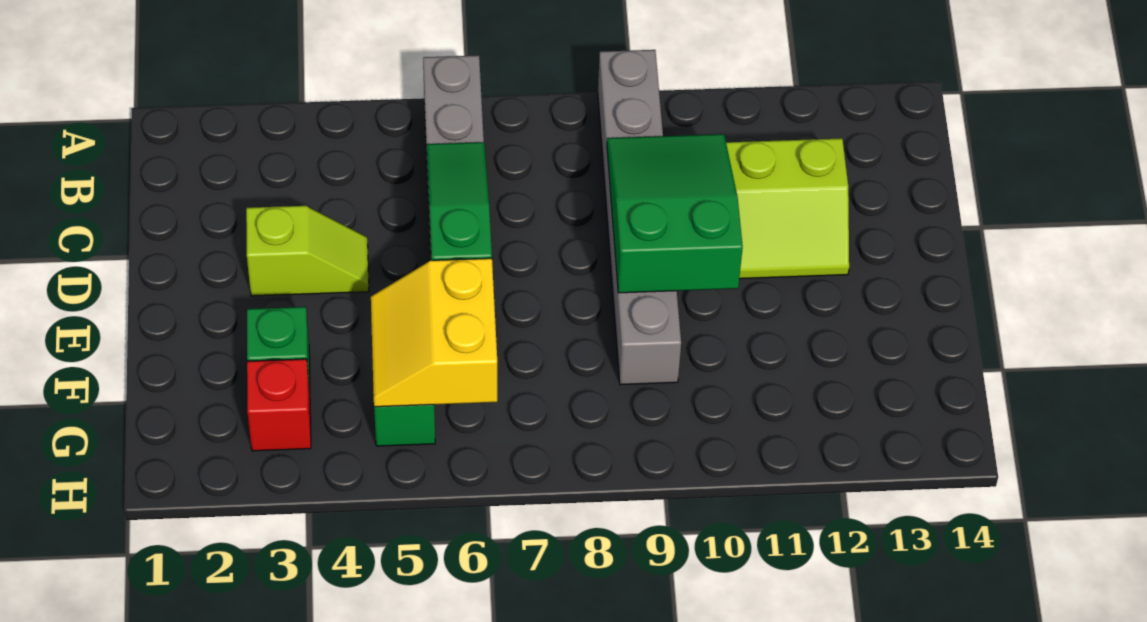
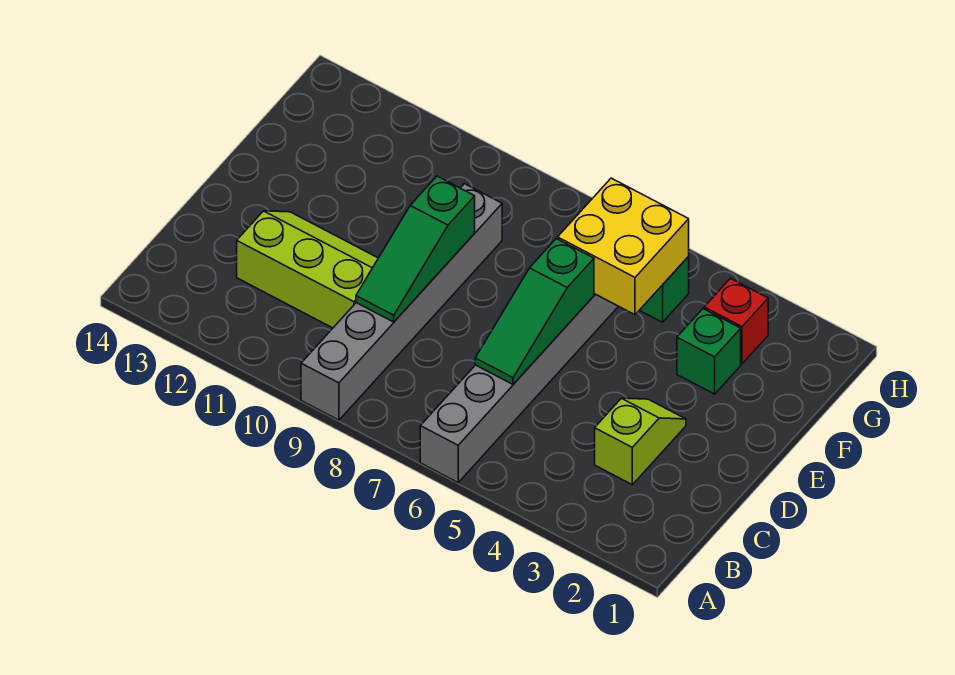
green 2x3 slope [607,134,743,293] -> green 1x3 slope [356,176,475,322]
lime 1x2 slope [246,206,369,296] -> lime 1x2 slope turned to [595,398,686,484]
yellow 2x2 slope [371,258,497,407] -> yellow 2x2 brick [558,178,689,315]

